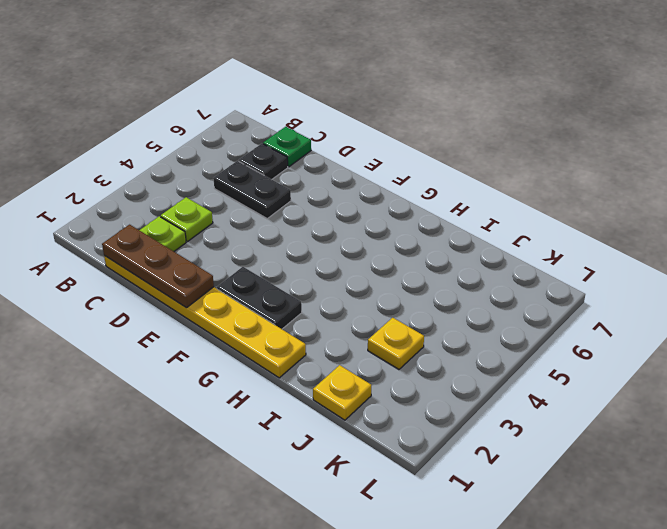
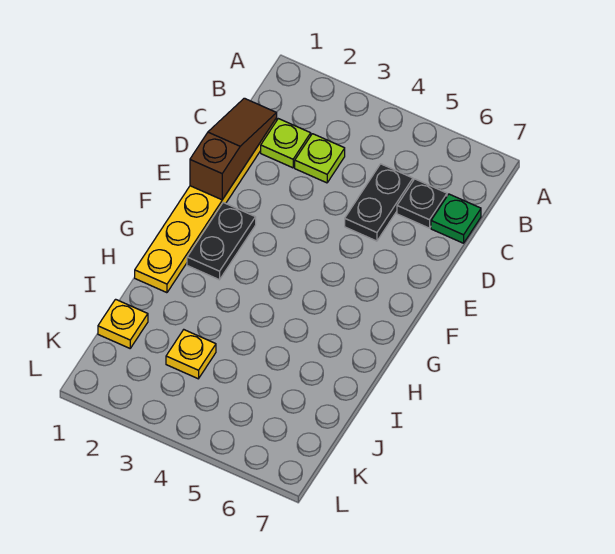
brown 1x3 plate [102,225,214,308] -> brown 1x3 slope [190,98,277,200]

